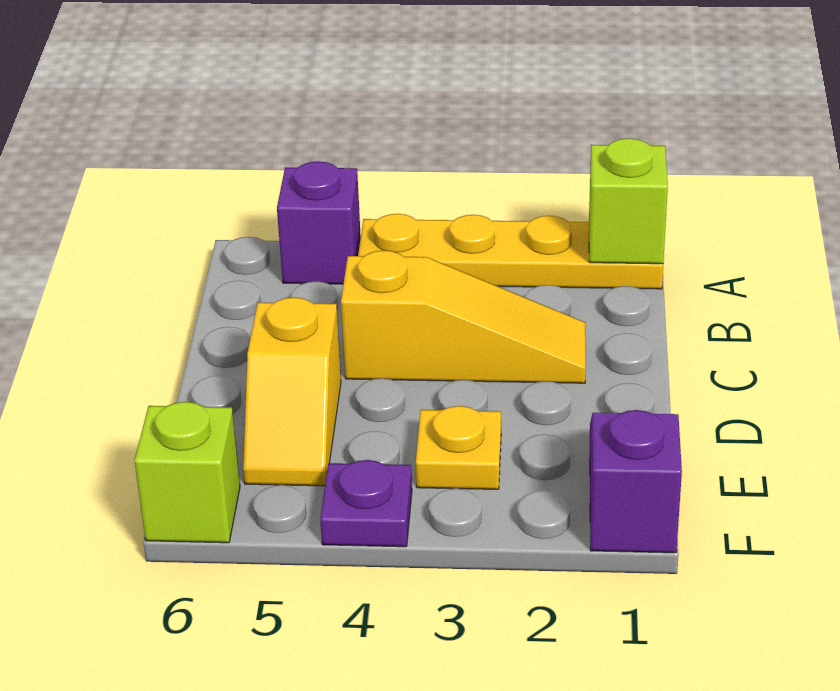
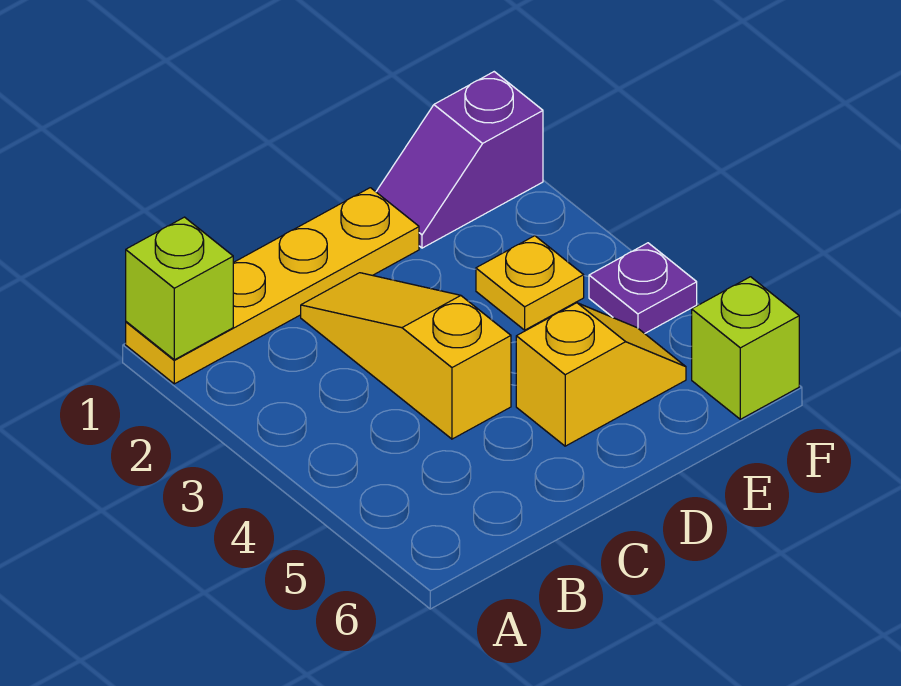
yellow 1x4 plate [358,214,663,289] -> yellow 1x4 plate turned to [126,188,419,384]
purple 1x1 brick [277,161,361,284] -> none

